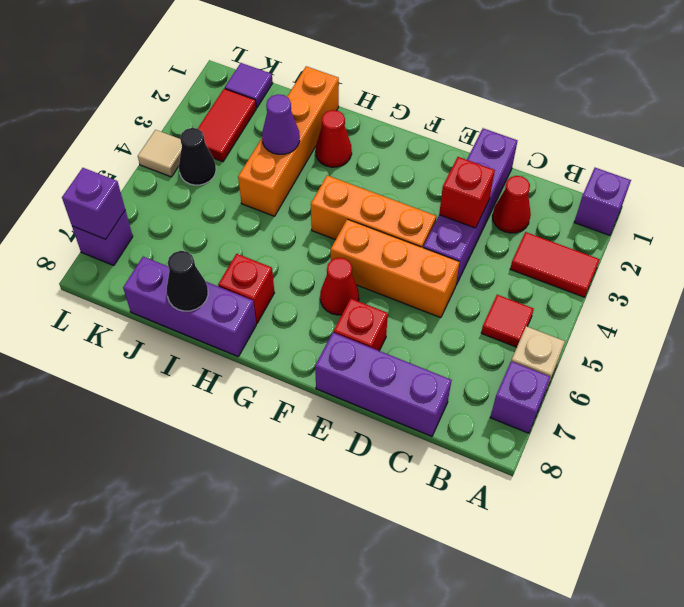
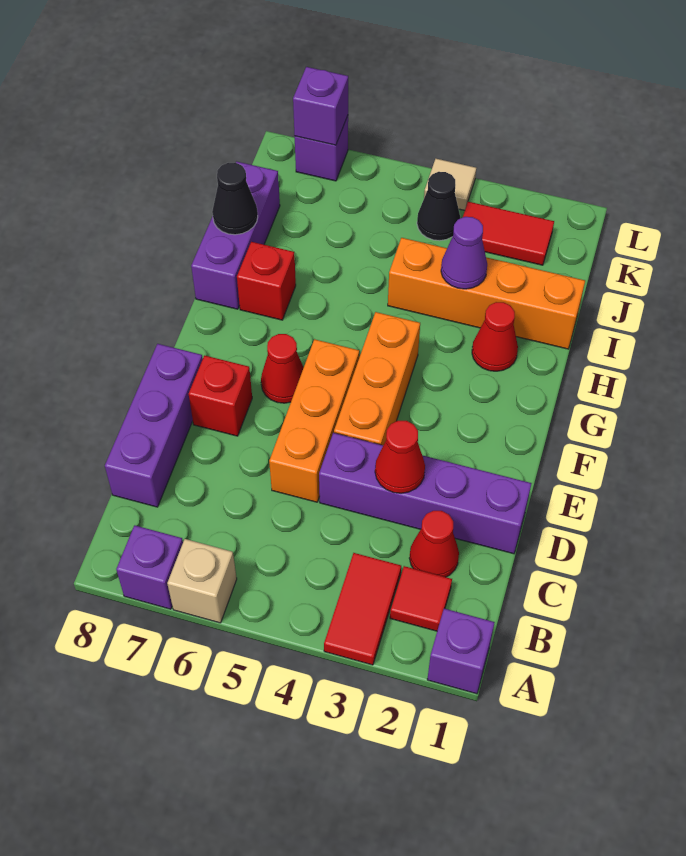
red 1x1 tile [481,295,534,347] -> red 1x1 tile moved to [390,566,452,631]
red 1x1 brick [439,157,495,228] -> red 1x1 cone [375,421,425,493]
purple 1x1 tile [225,63,273,108] -> none

